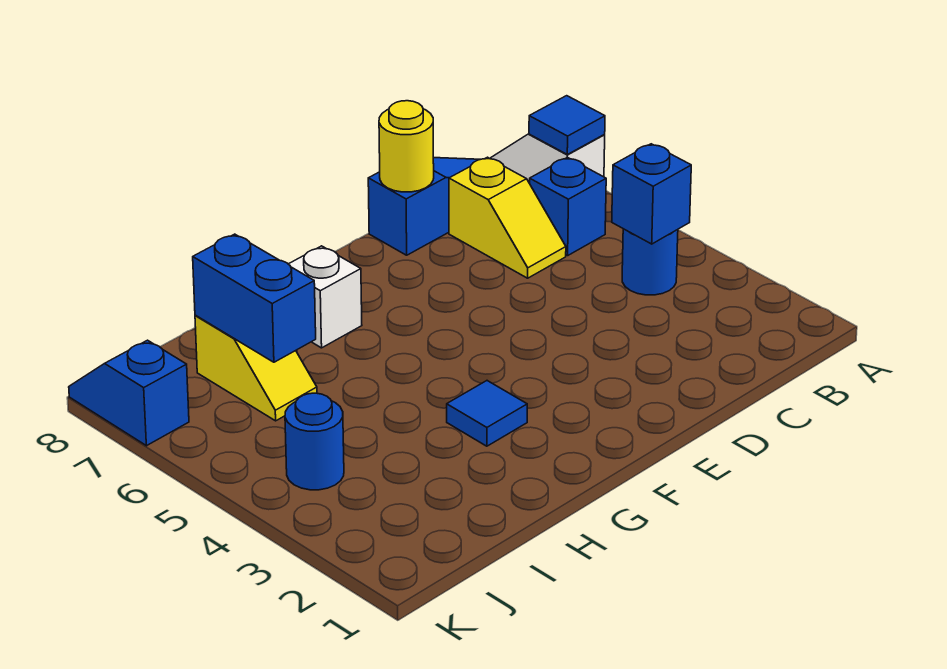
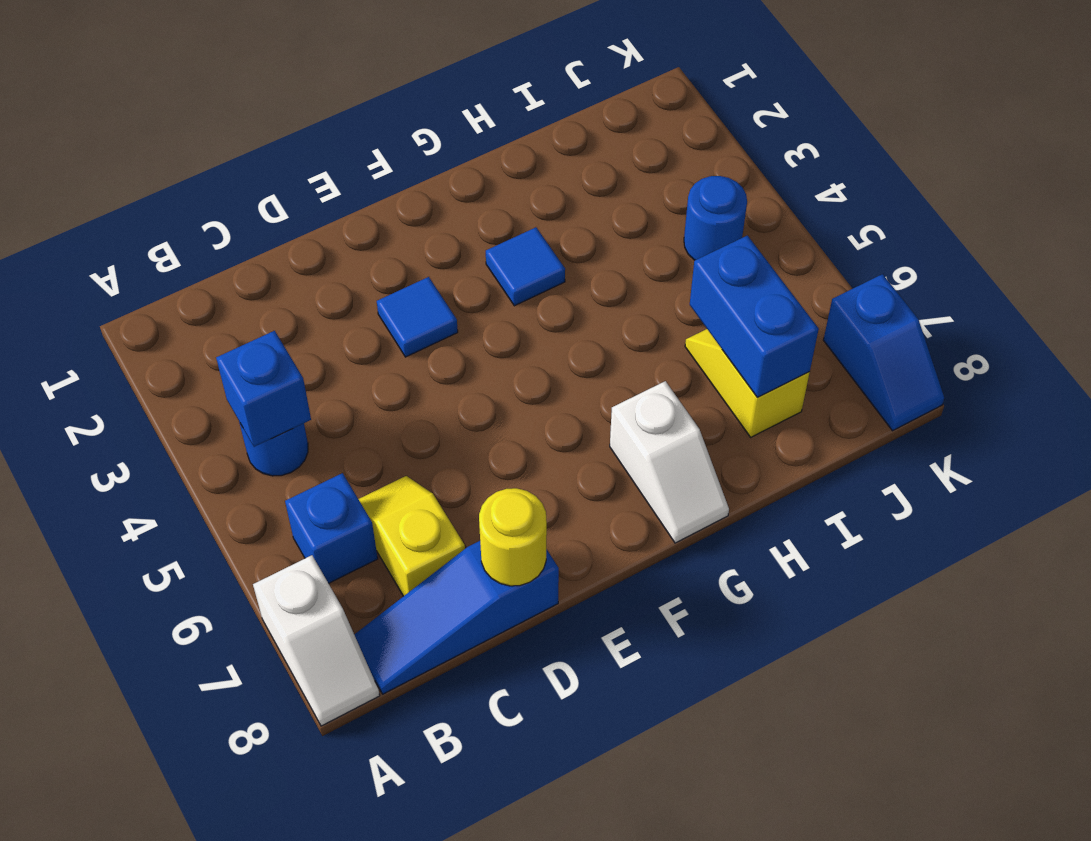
blue 1x1 tile [529,96,605,154] -> blue 1x1 tile moved to [377,277,458,357]

